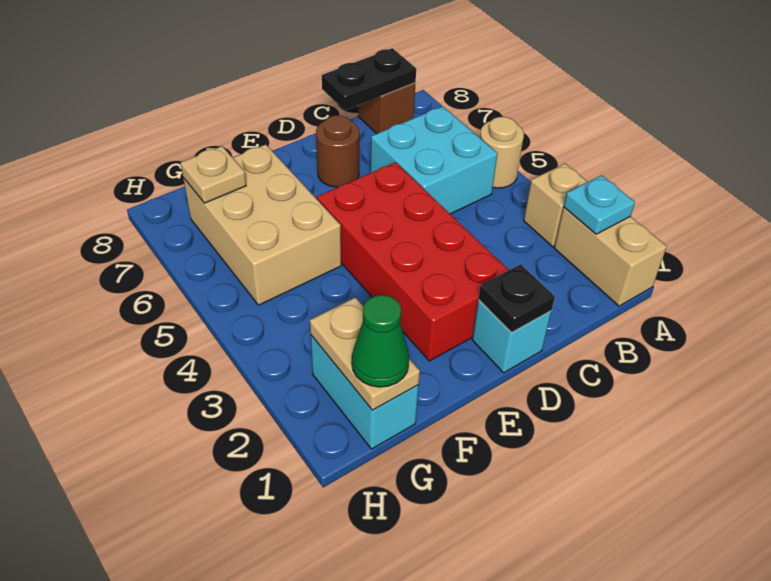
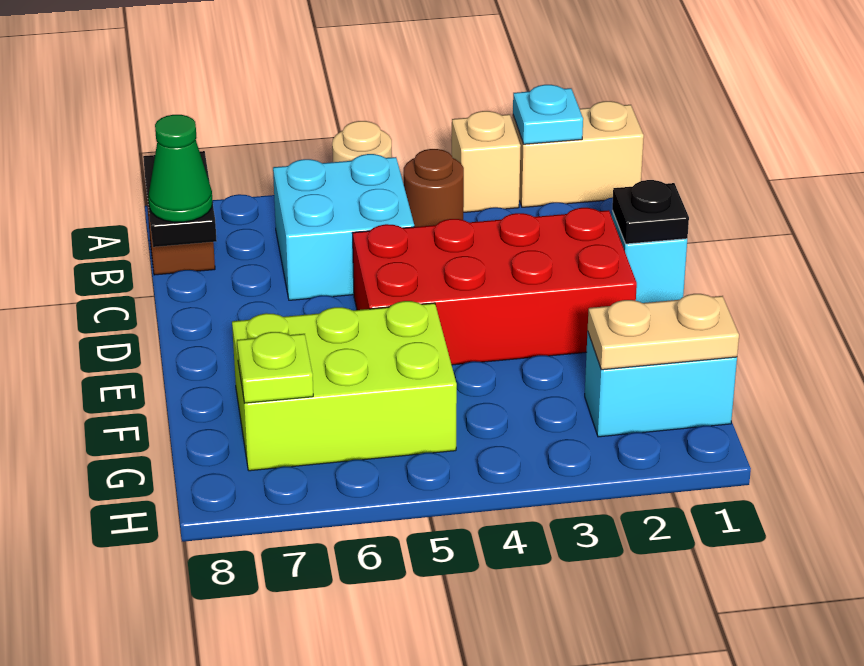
brown 1x1 round brick [316,115,360,187] -> brown 1x1 round brick moved to [404,149,464,227]
tan 2x3 brick [183,144,341,305] -> lime 2x3 brick [232,301,457,471]
green 1x1 cone [352,295,409,387] -> green 1x1 cone moved to [148,115,213,222]
tan 1x1 plate [181,146,246,203] -> lime 1x1 plate [237,332,313,403]

